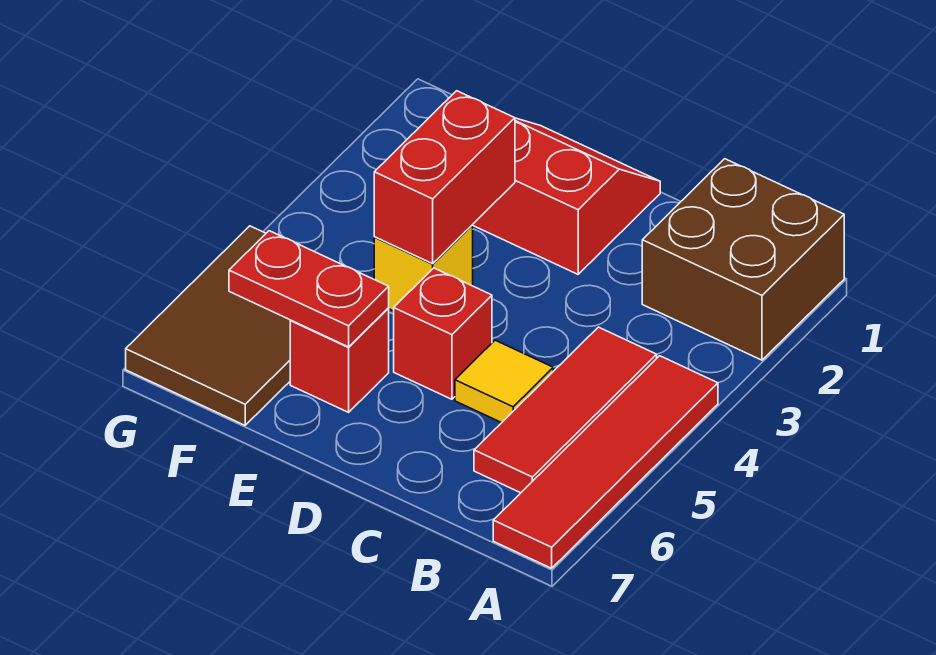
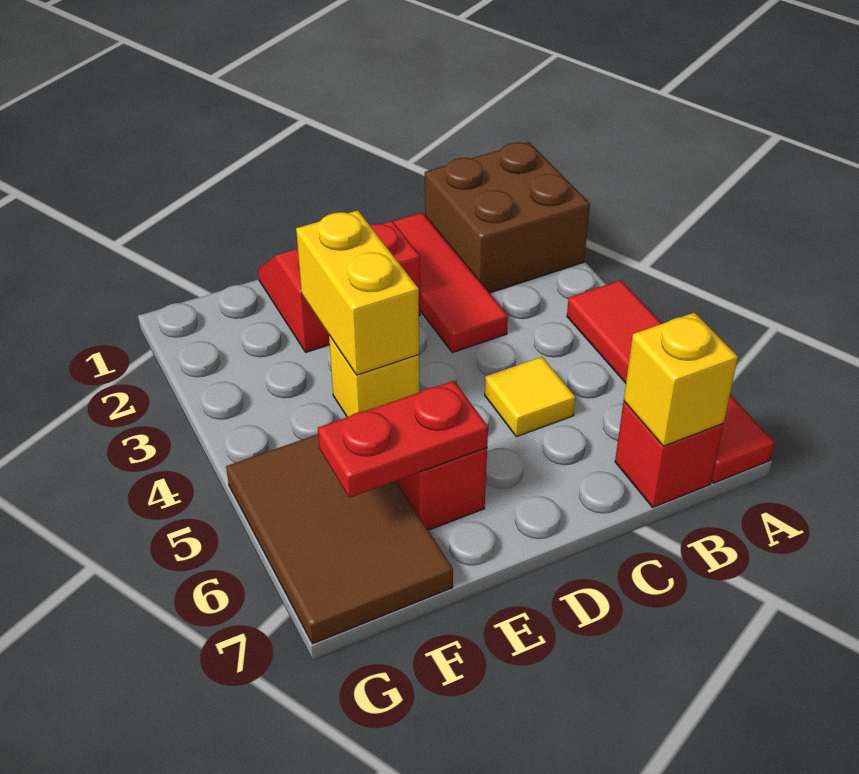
red 1x3 tile [474,327,657,493] -> red 1x3 tile moved to [393,213,508,353]
none -> yellow 1x1 brick [624,313,738,446]
red 1x1 brick [394,268,492,399] -> red 1x1 brick moved to [615,402,724,507]
red 1x2 brick [374,91,515,264] -> yellow 1x2 brick [296,210,419,375]

